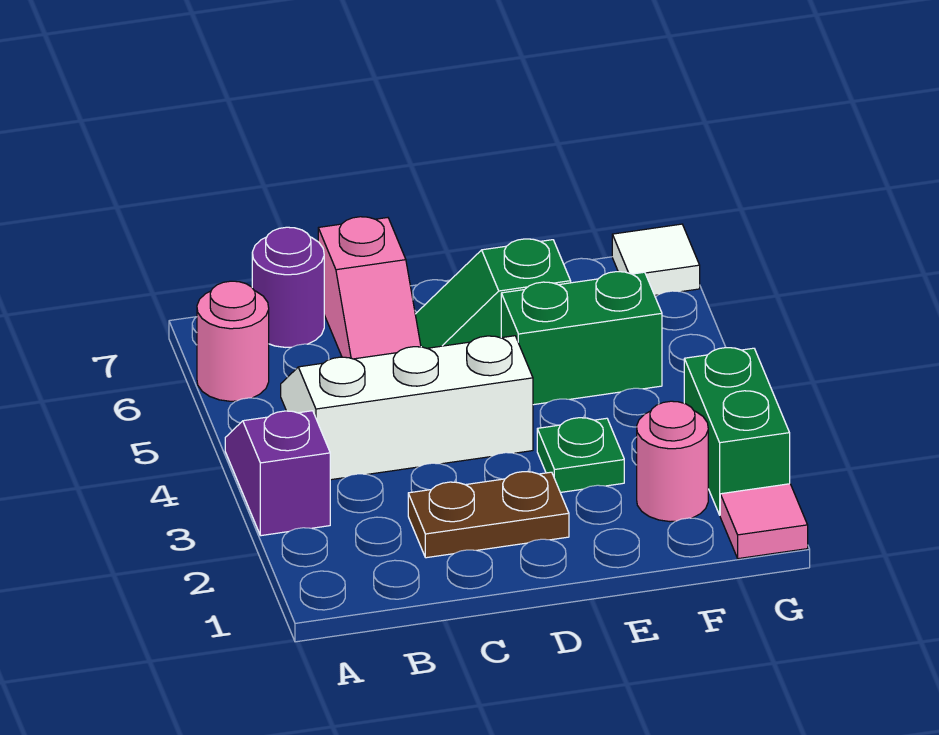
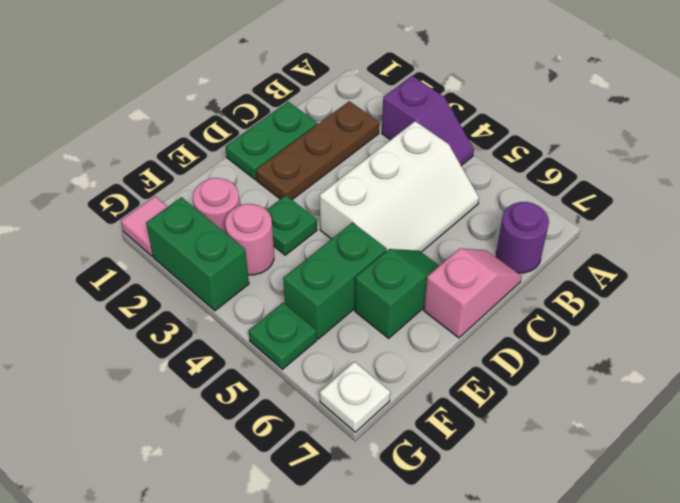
pink 1x1 round brick [197,281,269,401] -> pink 1x1 round brick moved to [225,204,274,275]
none -> green 1x2 plate [225,102,317,180]
brown 1x2 plate [408,472,569,558] -> brown 1x3 plate [256,101,379,200]
pink 1x2 slope [318,217,421,359] -> pink 1x2 slope turned to [424,249,522,338]
none -> green 1x1 plate [249,303,317,369]
white 1x1 tile [612,224,700,295] -> white 1x1 plate [320,362,390,432]

